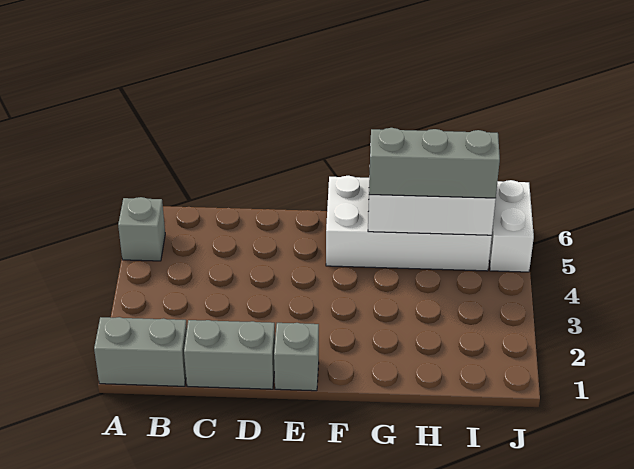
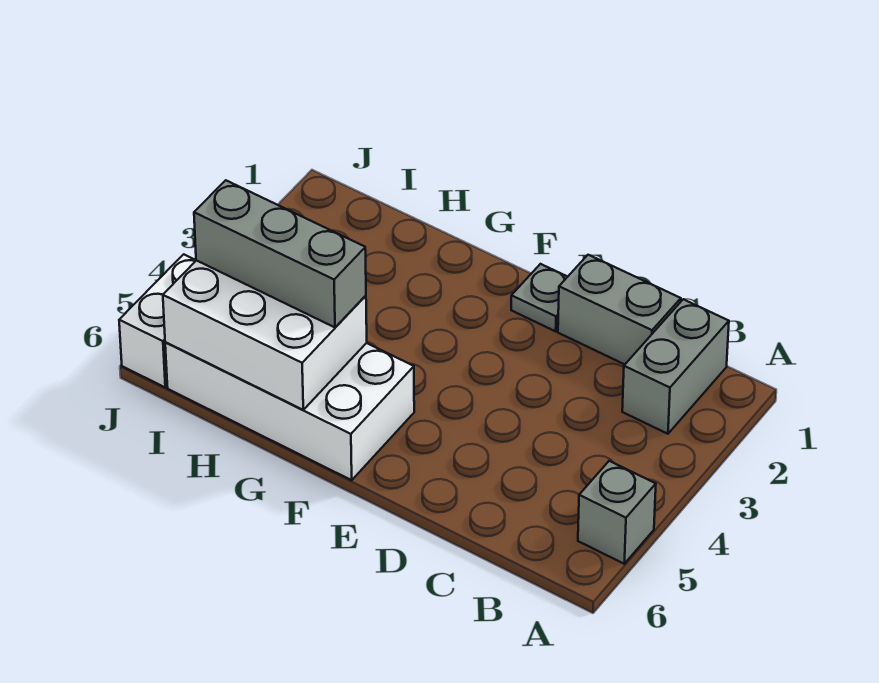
grey 1x2 brick [94,317,187,386] -> grey 1x2 brick turned to [622,299,729,434]
grey 1x1 brick [274,323,319,391] -> grey 1x1 plate [511,264,567,331]

